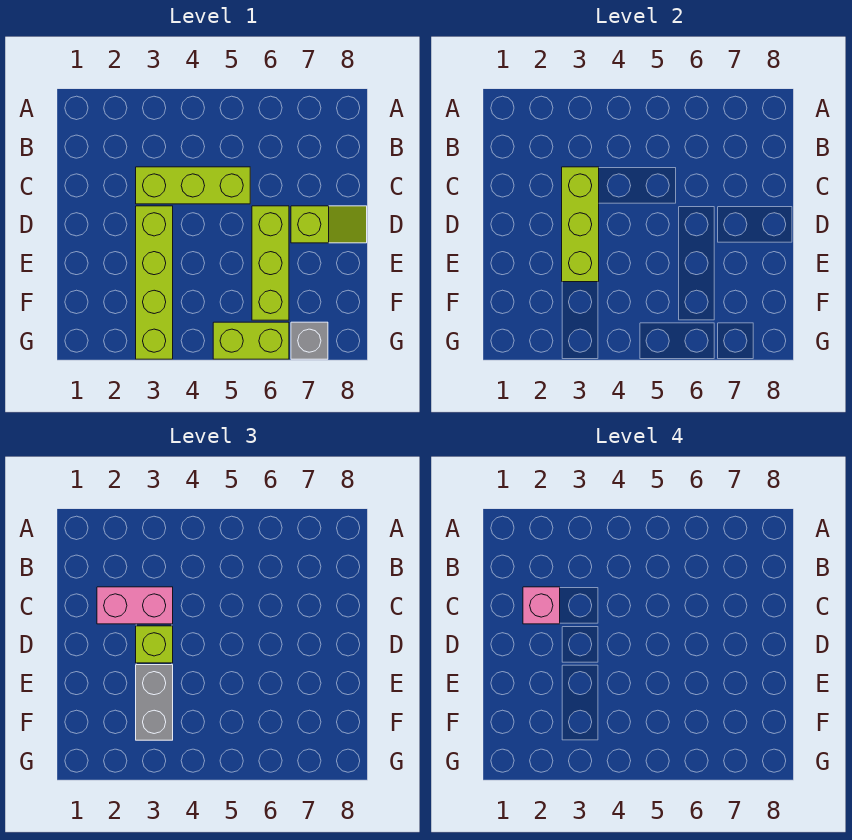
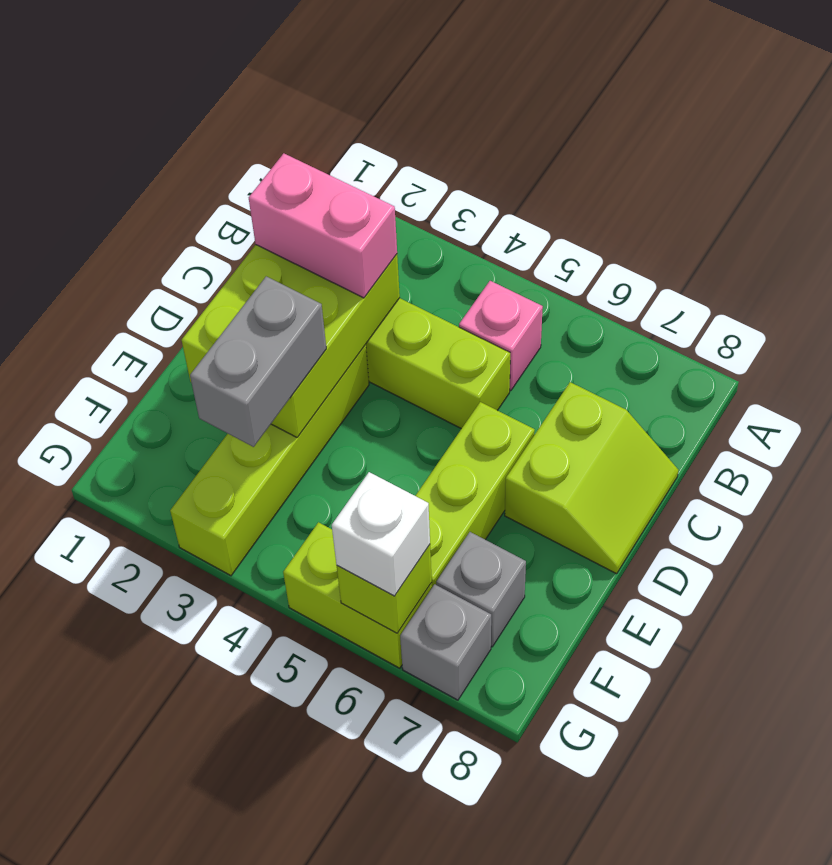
pink 1x1 brick [523,587,560,624] -> pink 1x1 brick moved to [459,281,543,391]
lime 1x3 brick [562,167,599,282] -> lime 2x3 brick [182,245,400,437]
lime 1x1 brick [136,626,173,663] -> lime 1x1 brick moved to [337,545,432,633]
lime 1x2 slope [291,206,367,243] -> lime 2x2 slope [505,382,678,574]
none -> grey 1x1 brick [436,532,526,647]
none -> white 1x1 brick [332,472,430,596]

